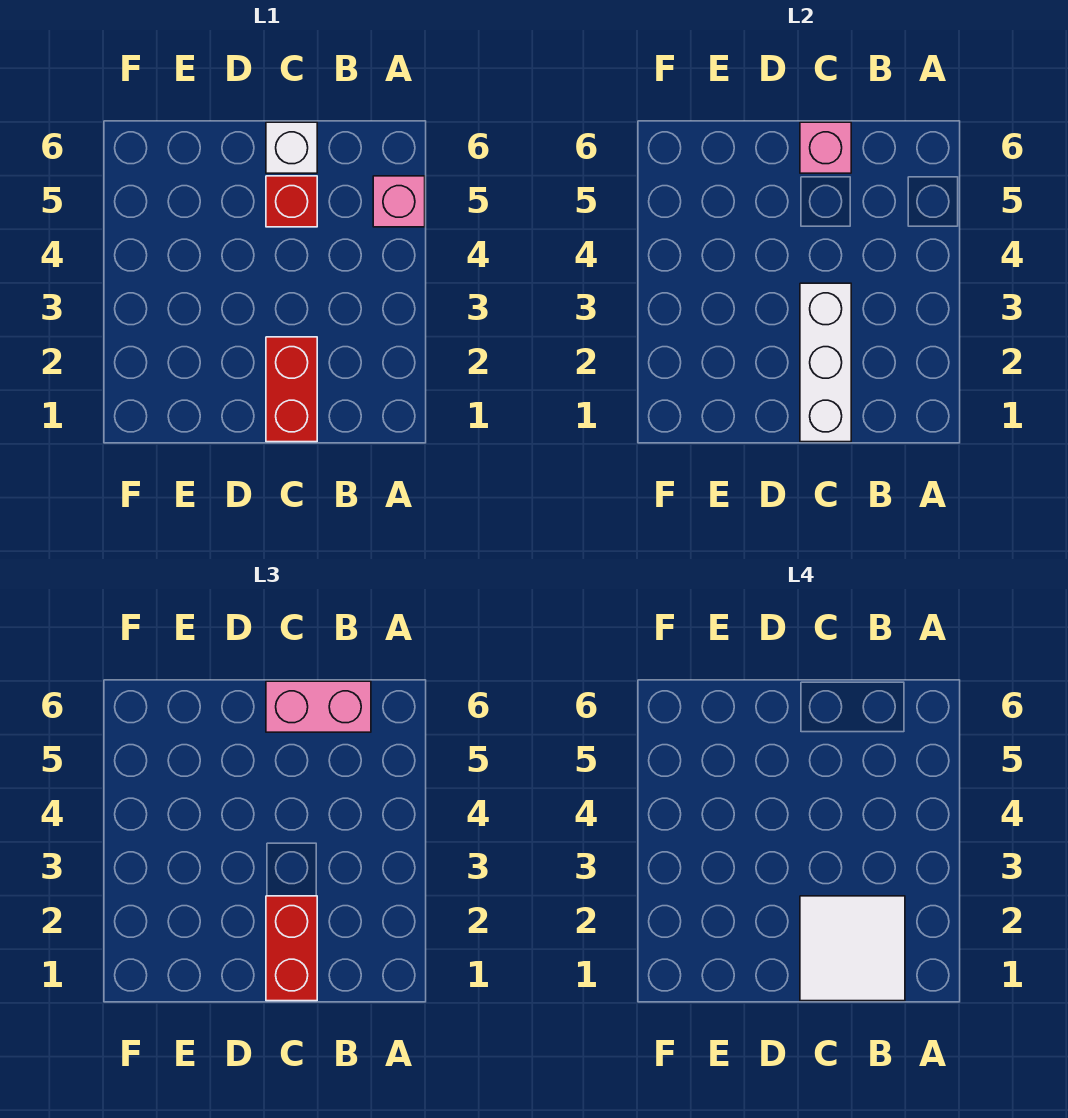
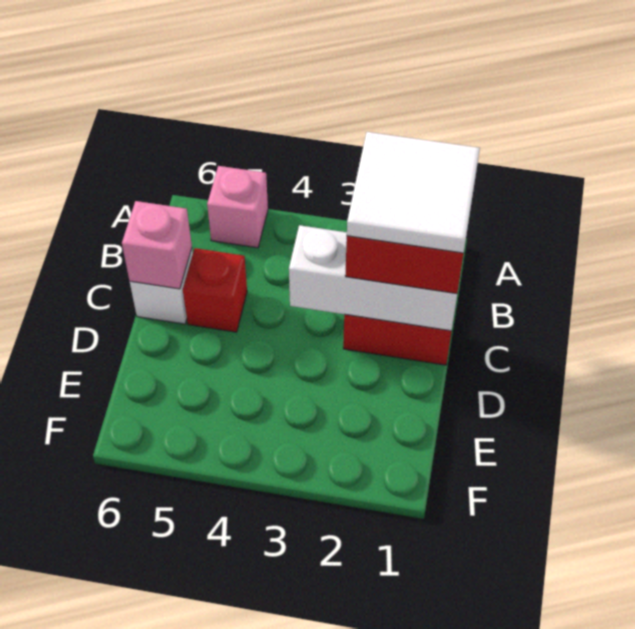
pink 1x2 brick [266,681,371,732] -> none

